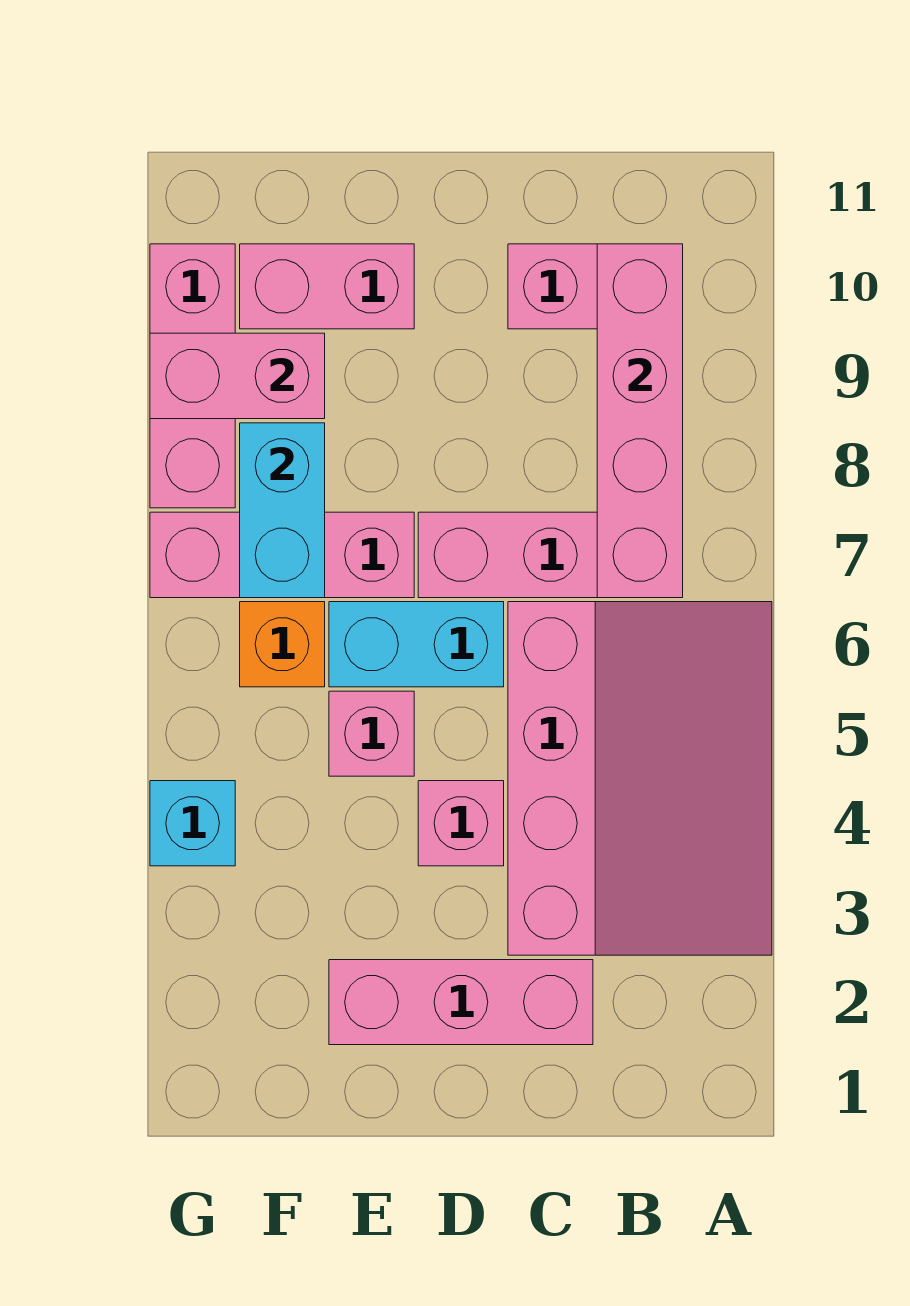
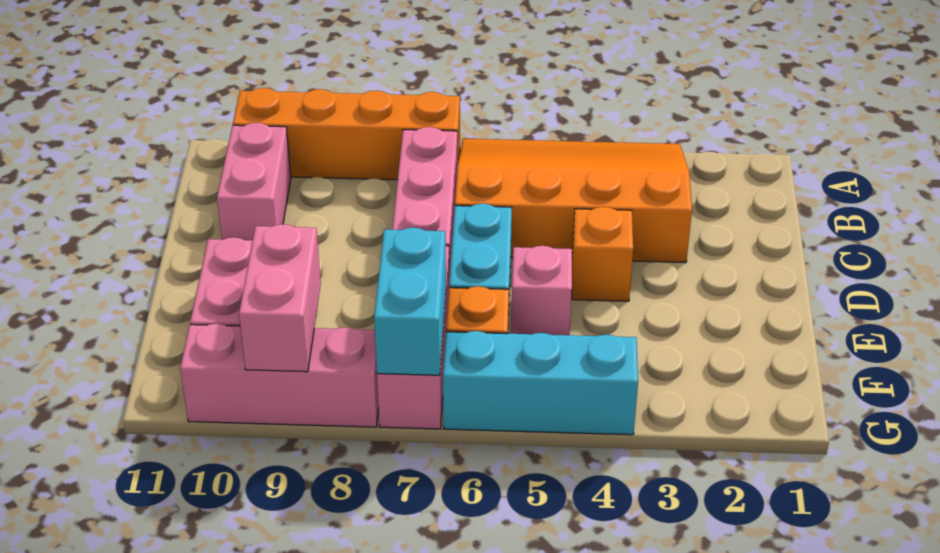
pink 3x4 slope [508,602,772,955] -> orange 3x4 slope [455,139,692,263]
none -> orange 1x4 brick [233,88,460,180]
pink 1x4 brick [597,244,683,598] -> none
pink 1x3 brick [329,960,593,1045] -> none
pink 1x1 brick [418,781,504,866] -> orange 1x1 brick [572,207,633,301]
cyan 1x2 brick [240,423,325,598] -> cyan 1x2 brick turned to [374,228,446,375]
cyan 1x1 brick [150,781,235,866] -> cyan 1x3 brick [443,331,638,435]

